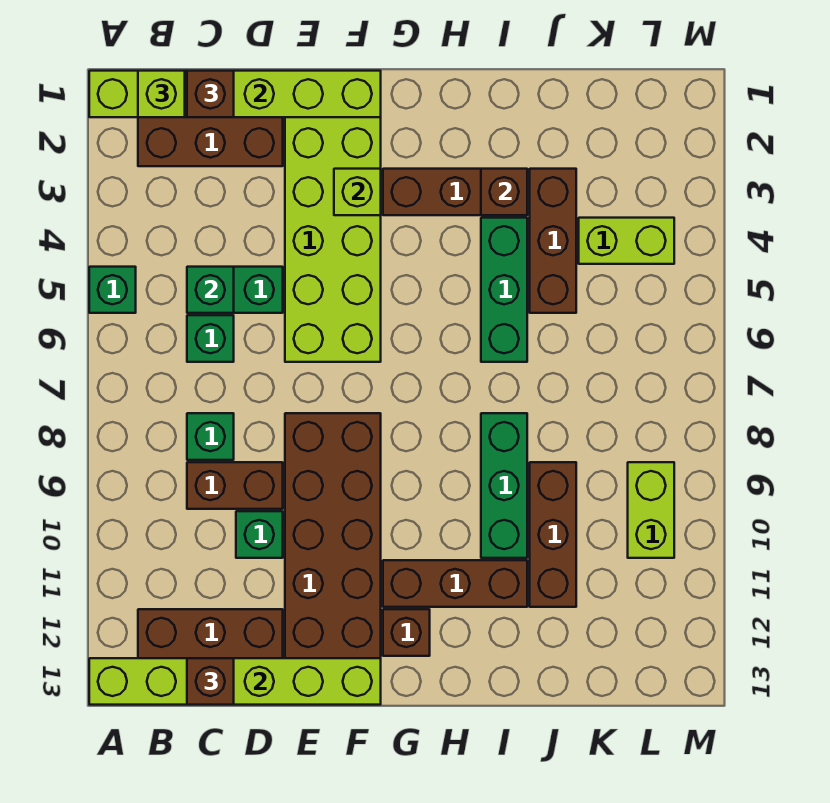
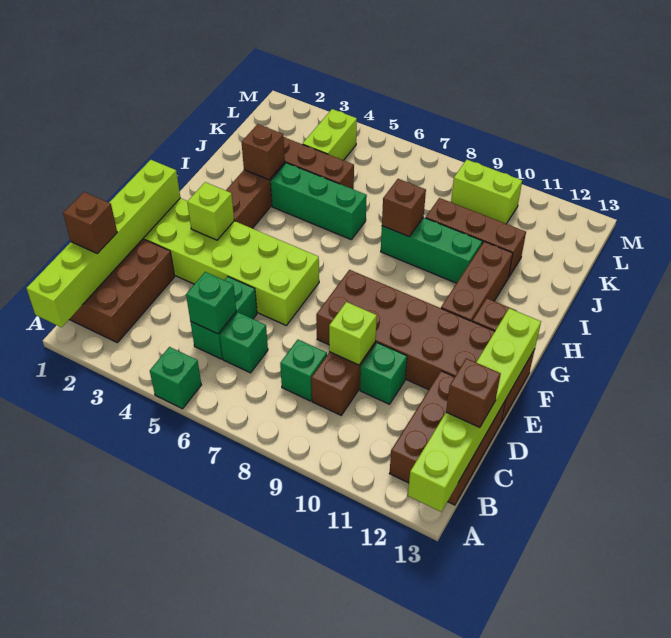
lime 1x1 brick [138,71,185,117] -> lime 1x1 brick moved to [329,302,377,365]
none -> brown 1x1 brick [382,179,426,237]

